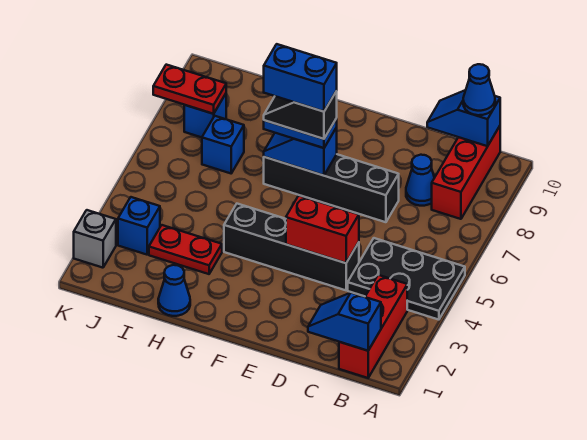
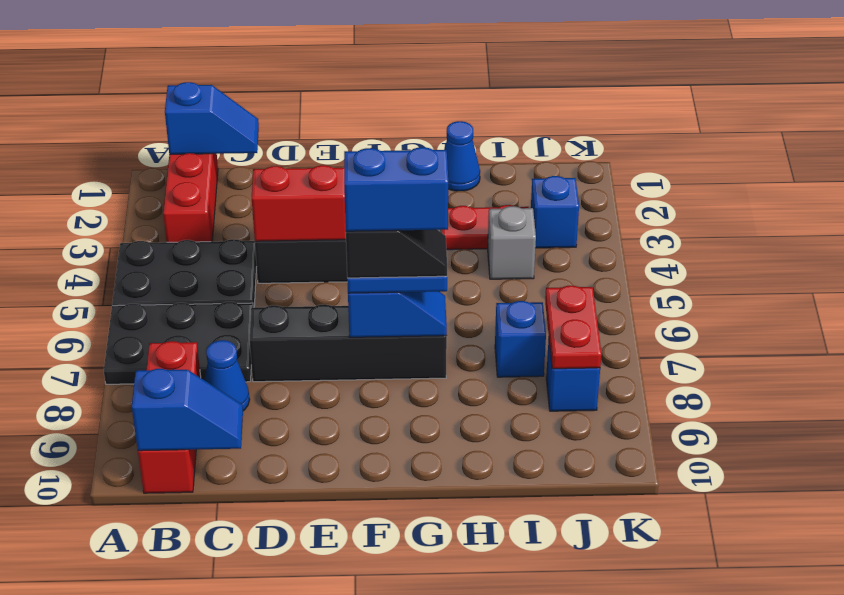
none -> black 2x3 plate [104,302,253,384]
blue 1x1 cone [463,64,495,115] -> none
red 1x2 plate [153,65,226,114] -> red 1x2 plate turned to [545,286,602,369]
grey 1x1 brick [74,210,116,268] -> grey 1x1 brick moved to [488,206,536,279]

